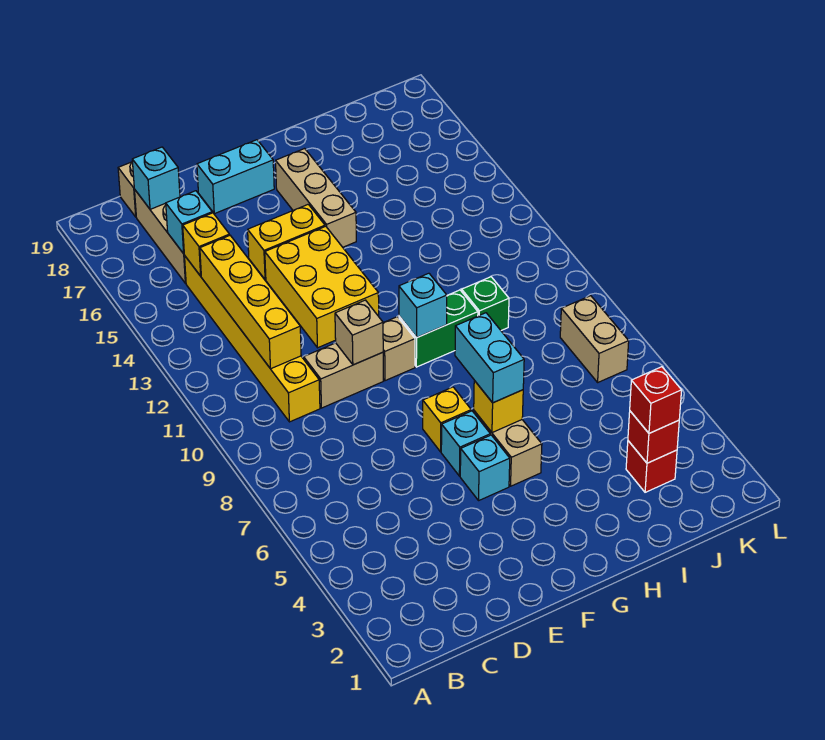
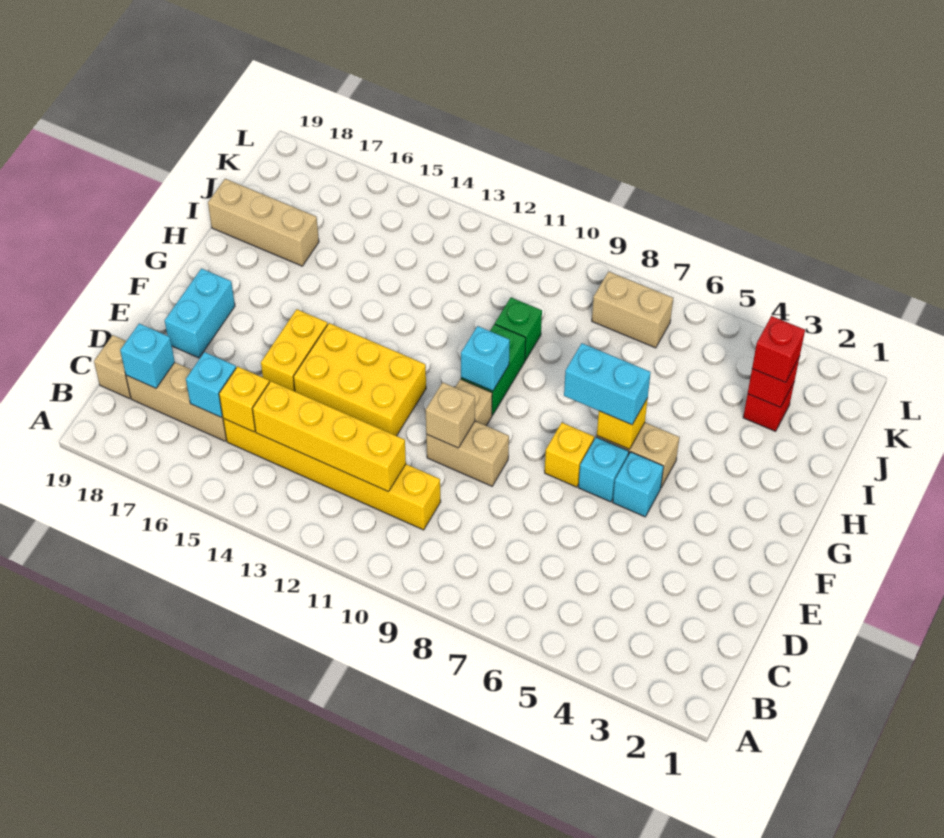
tan 1x2 brick [304,343,383,408] -> tan 1x2 brick turned to [426,421,509,486]
tan 1x3 brick [276,149,356,247] -> tan 1x3 brick moved to [208,179,319,266]

